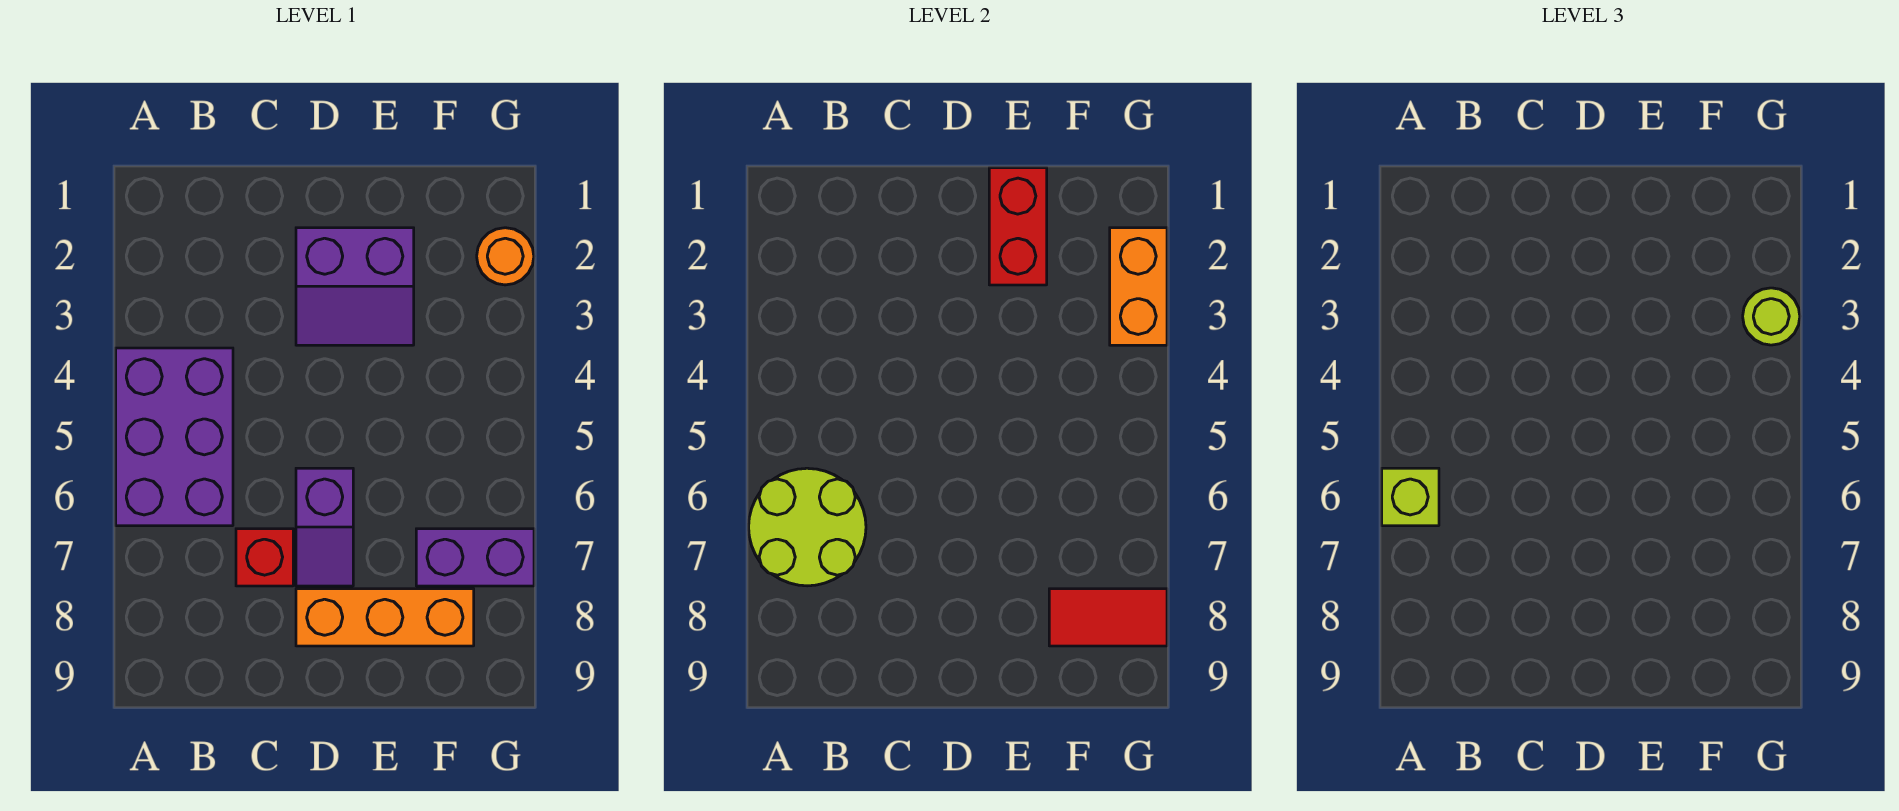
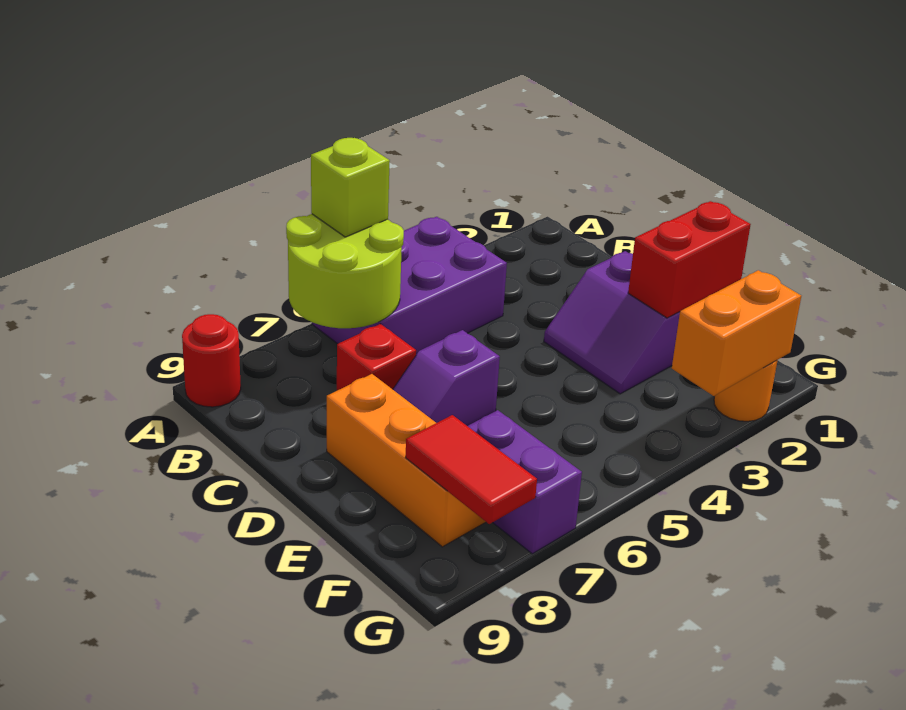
none -> red 1x1 round brick [182,314,241,407]
lime 1x1 round brick [1743,288,1800,345] -> none

